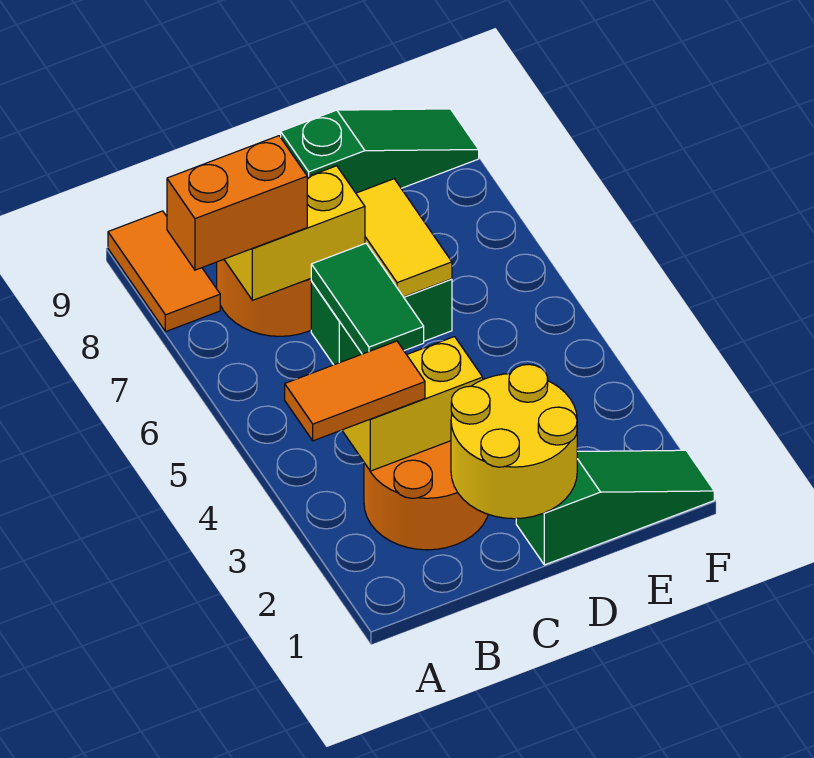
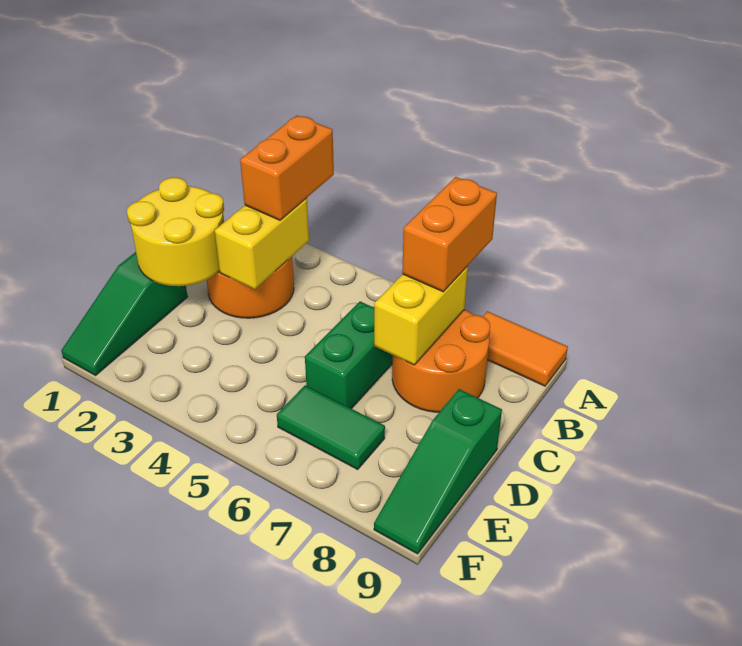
orange 1x2 tile [285,341,425,441] -> orange 1x2 brick [240,116,334,220]
green 1x2 tile [311,243,424,354] -> green 1x2 tile moved to [277,385,385,469]
yellow 1x2 tile [356,179,452,297] -> none

